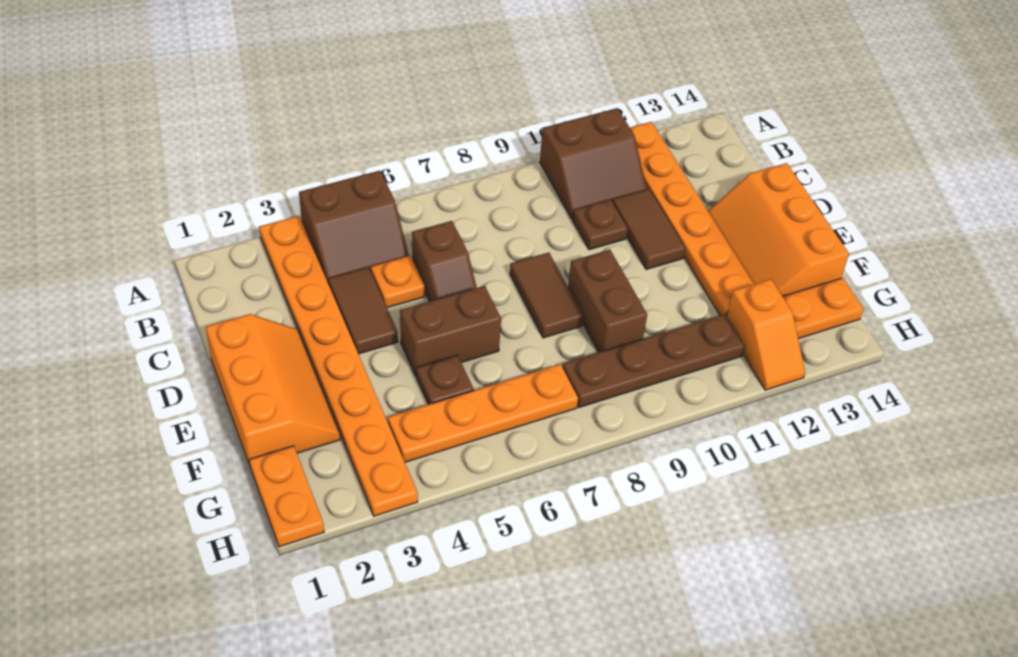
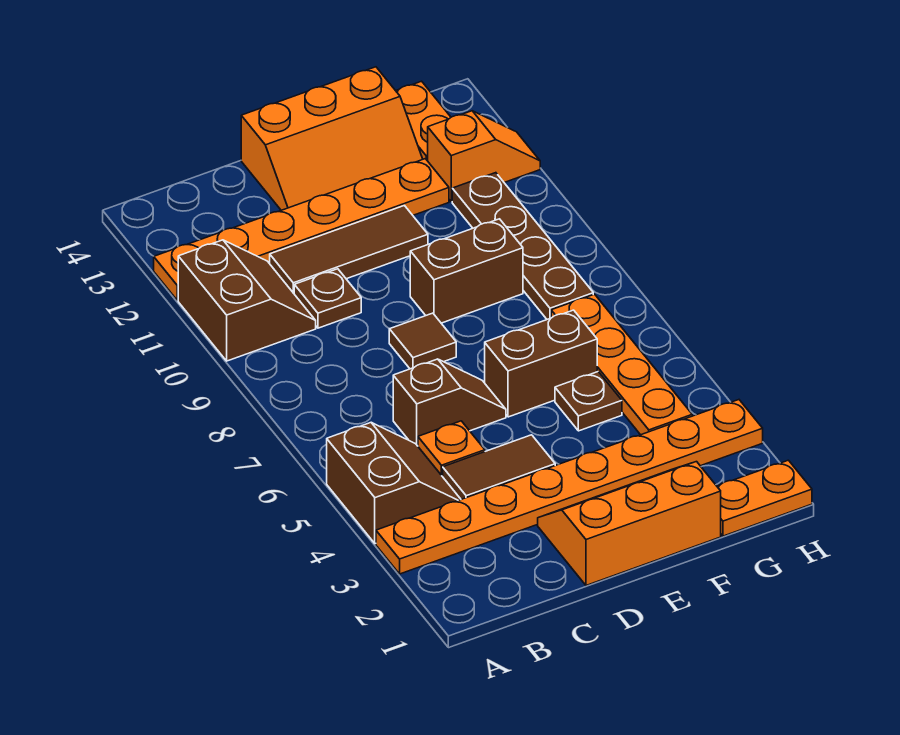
brown 1x2 tile [612,189,685,269] -> brown 1x3 tile [270,206,428,293]
brown 1x2 tile [510,253,583,338] -> brown 1x1 tile [389,313,456,369]
brown 1x2 brick [400,286,501,376] -> brown 1x2 brick turned to [485,310,597,417]

